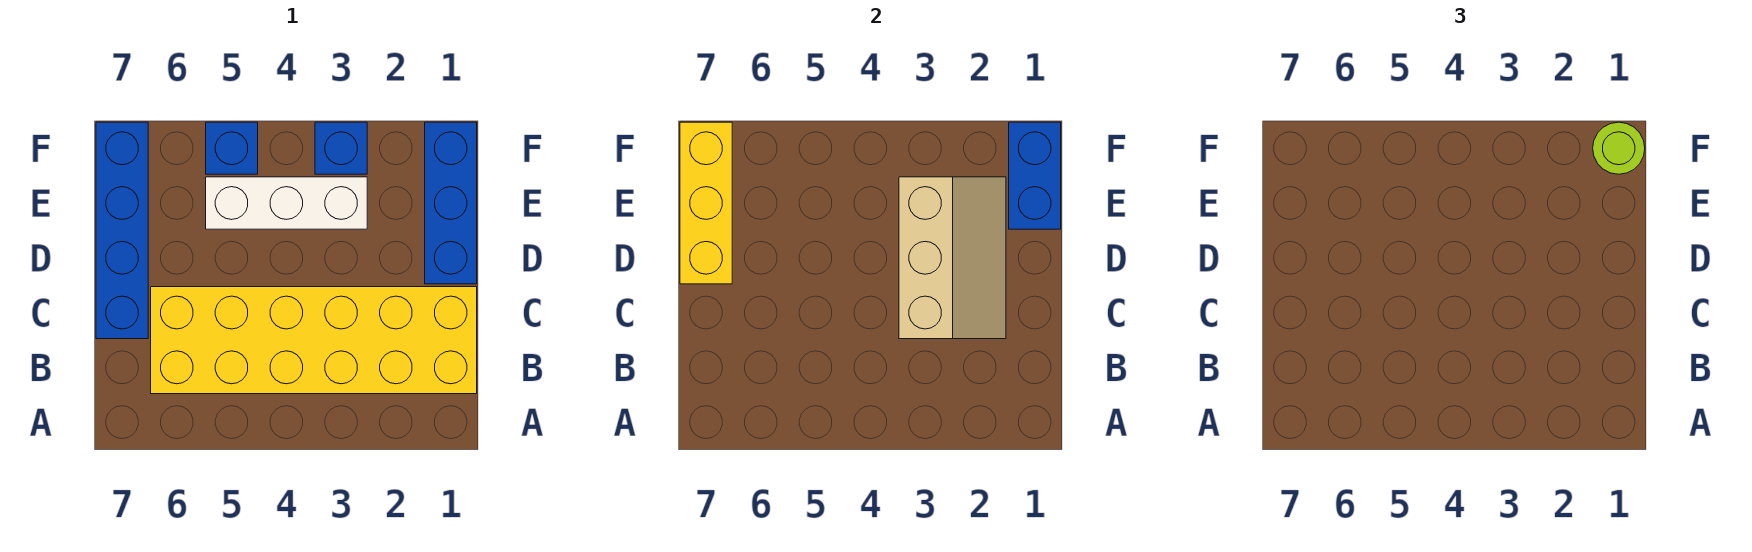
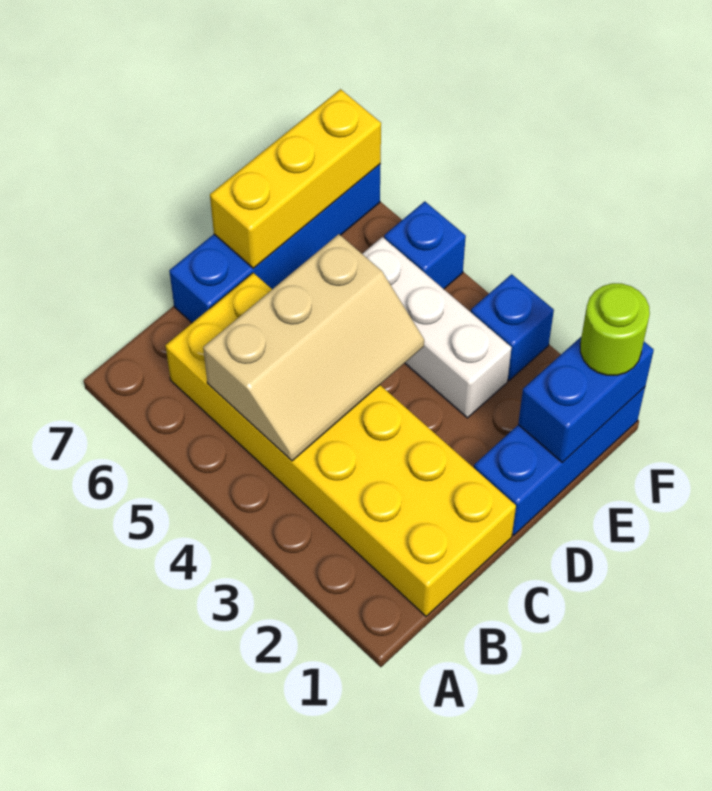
tan 2x3 slope [899,177,1006,339] -> tan 2x3 slope moved to [203,234,424,461]

